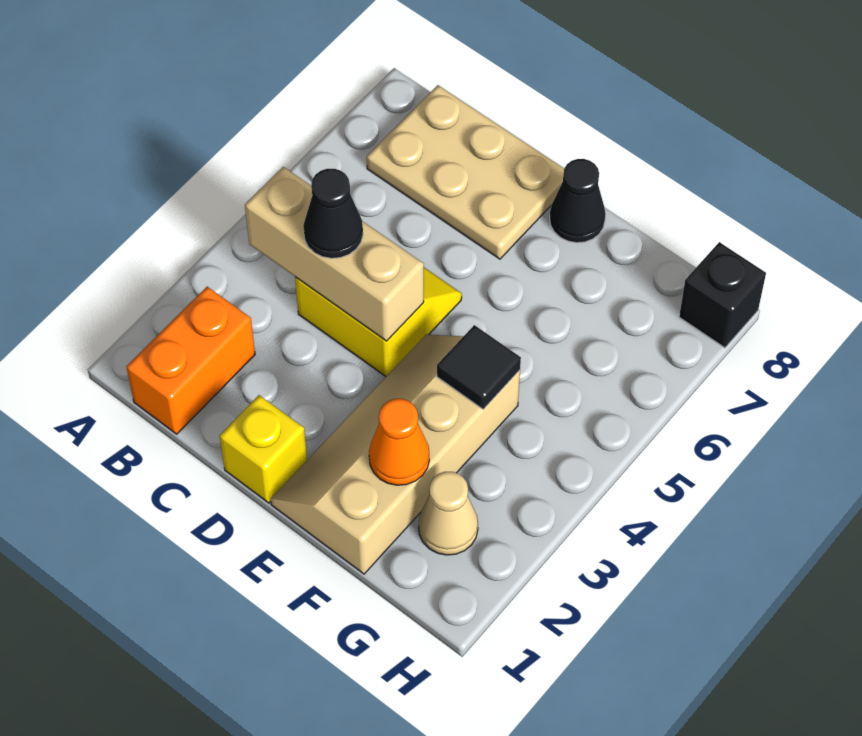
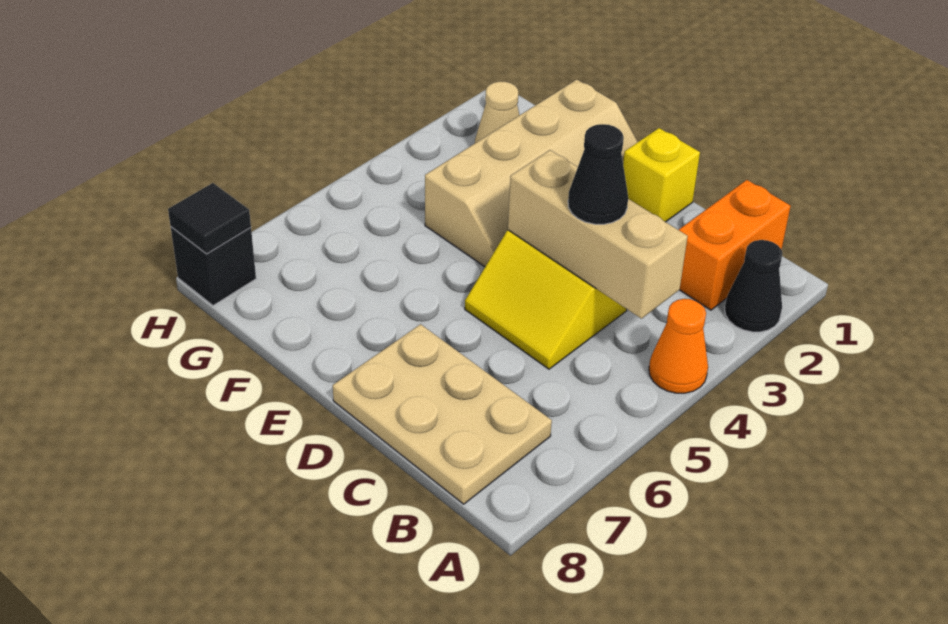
black 1x1 cone [550,159,606,243] -> black 1x1 cone moved to [725,240,783,332]
orange 1x1 cone [369,399,429,485] -> orange 1x1 cone moved to [649,299,708,393]
black 1x1 tile [437,325,521,409] -> black 1x1 tile moved to [168,183,251,254]

